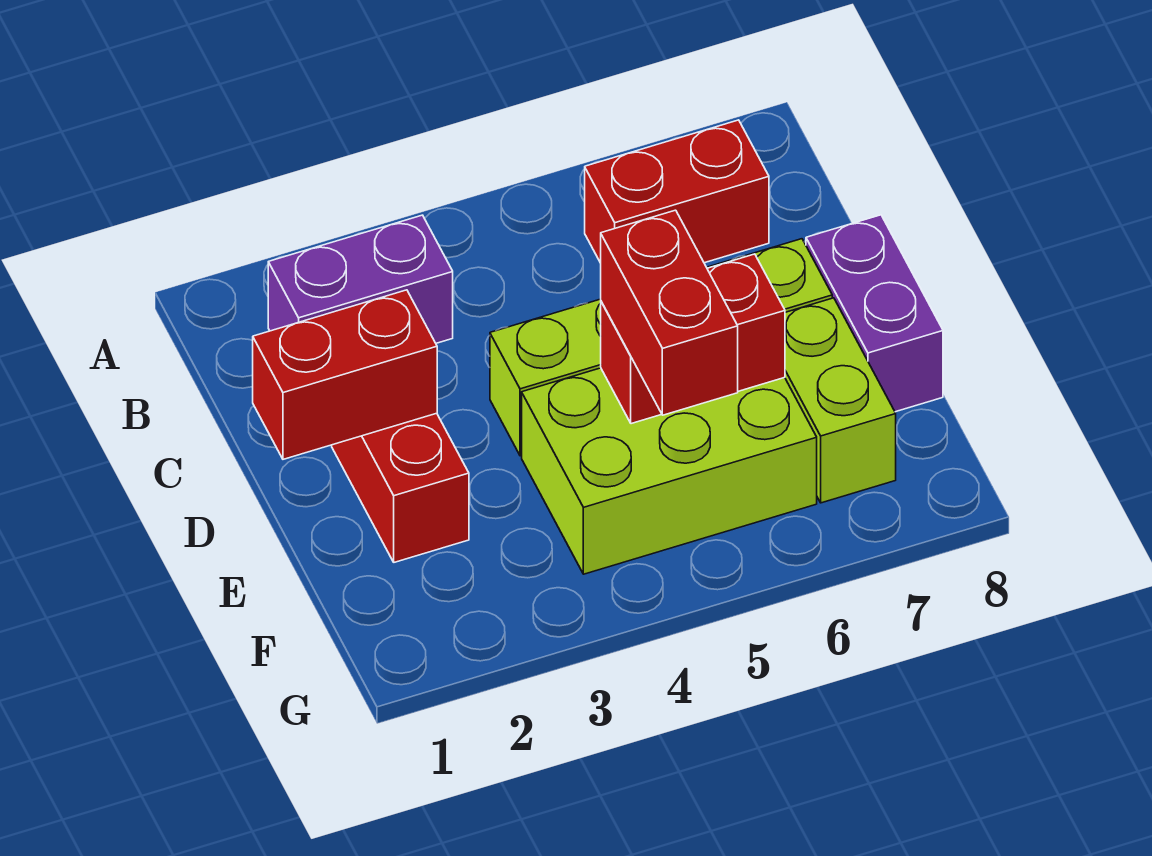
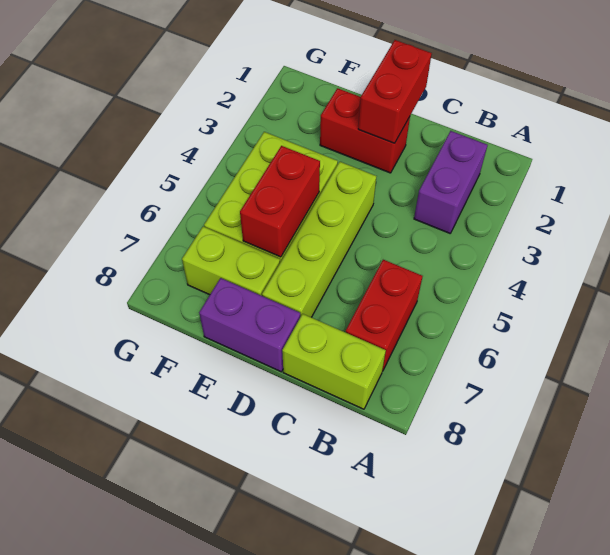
none -> lime 1x2 brick [282,314,386,409]
red 1x2 brick [601,210,738,415] -> none

